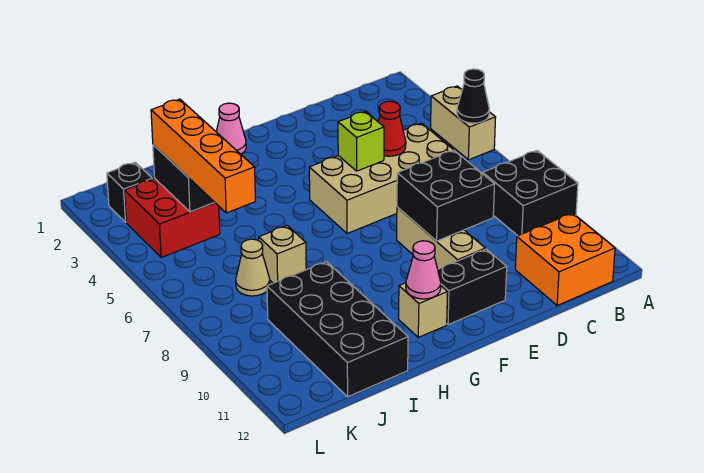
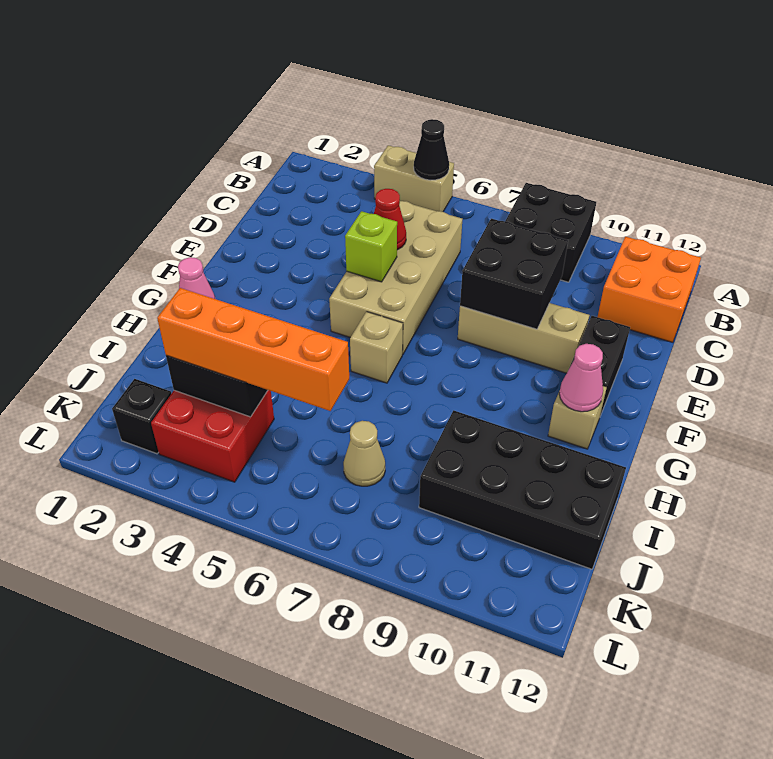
tan 1x1 brick [259,226,306,283] -> tan 1x1 brick moved to [350,312,403,383]

